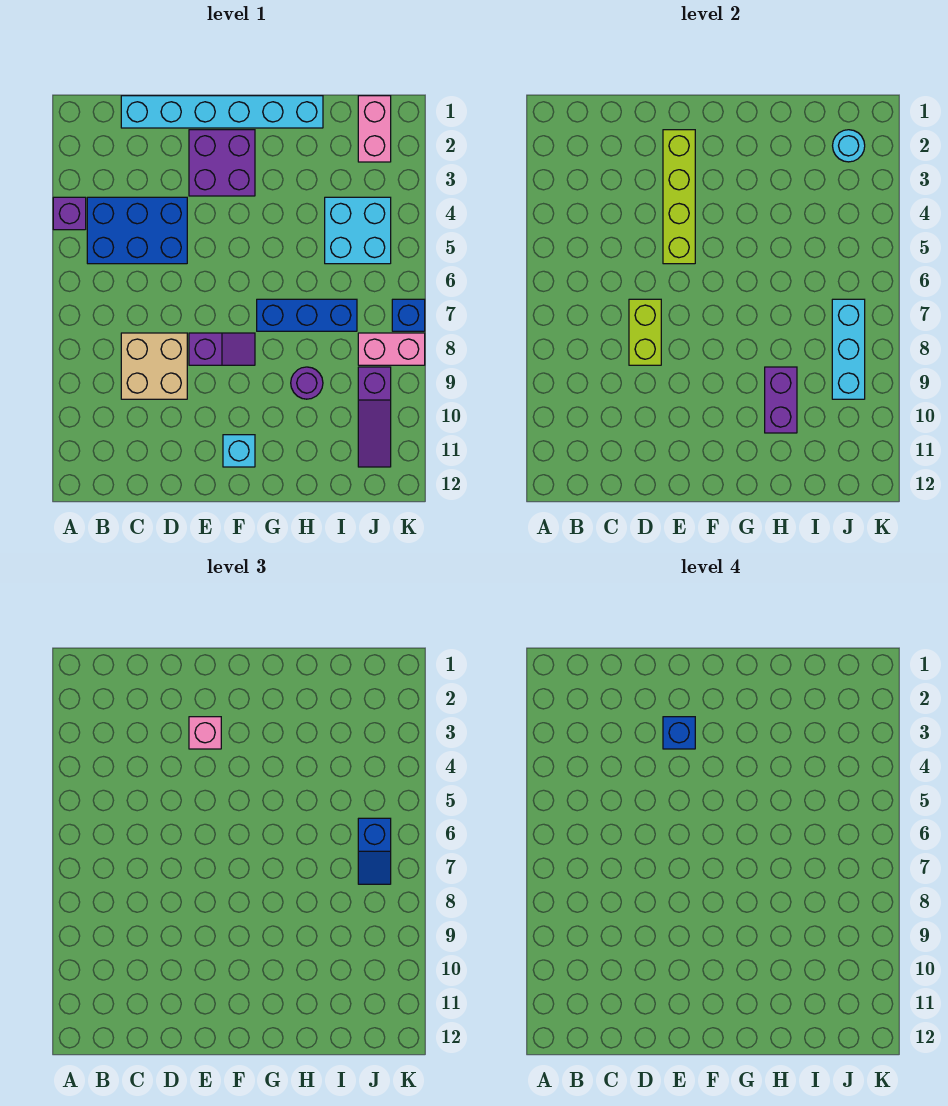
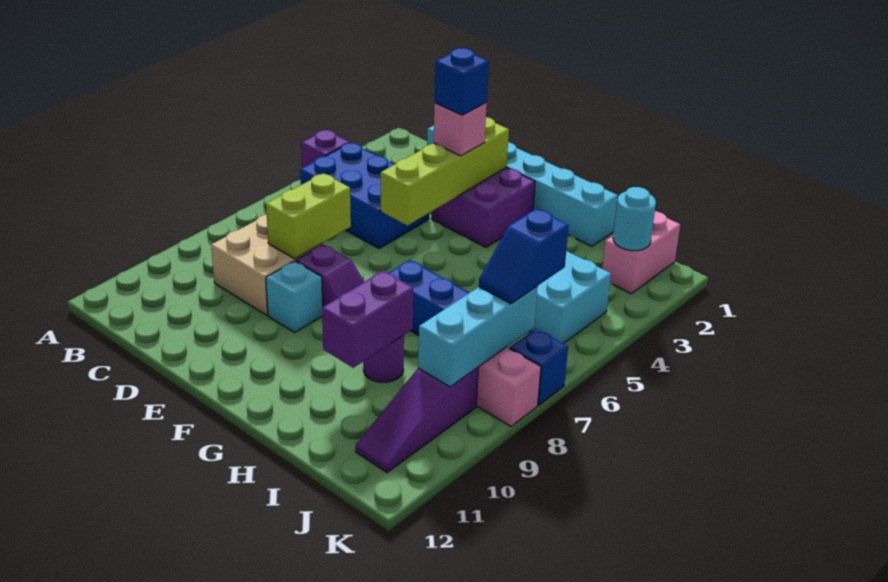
cyan 1x1 brick [223,435,255,467] -> cyan 1x1 brick moved to [266,261,323,332]

